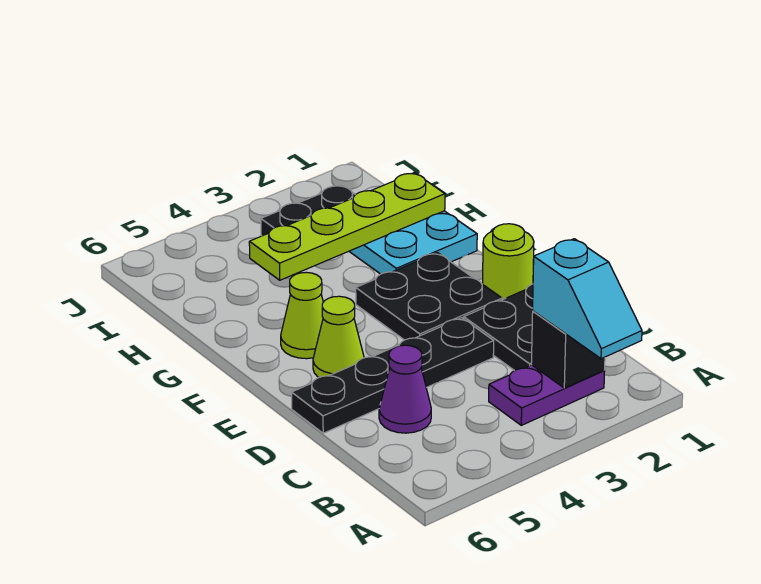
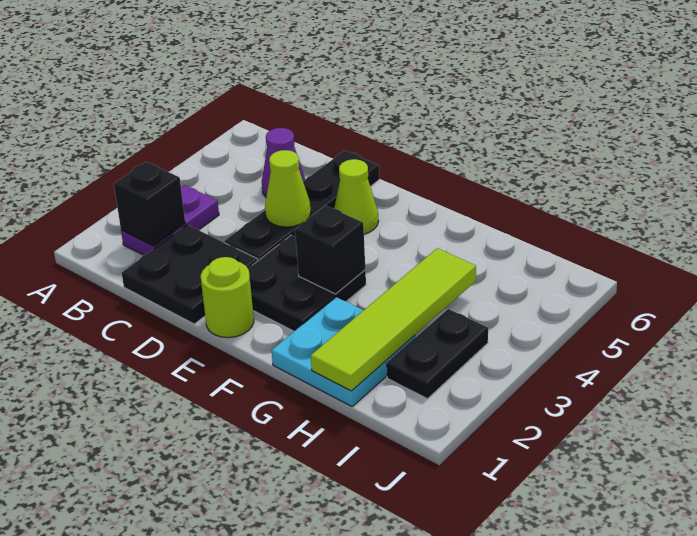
cyan 1x2 slope [533,239,642,359] -> none
none -> black 1x1 brick [295,206,365,294]
lime 1x1 cone [281,272,323,359] -> lime 1x1 cone moved to [265,150,311,227]
lime 1x4 plate [249,173,445,280] -> lime 1x4 tile [311,248,476,391]

